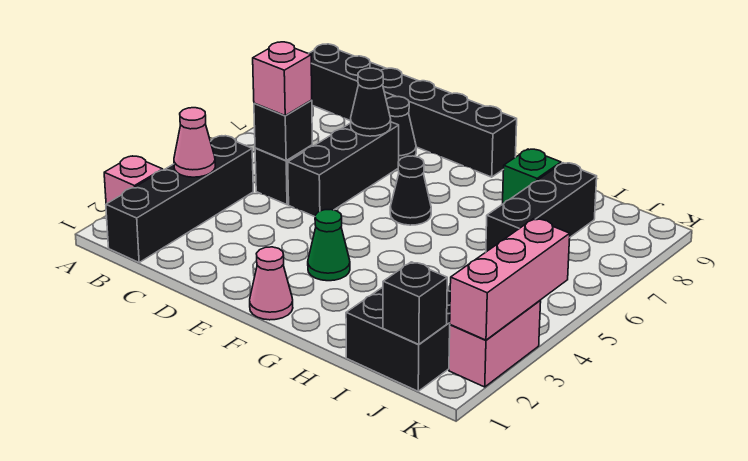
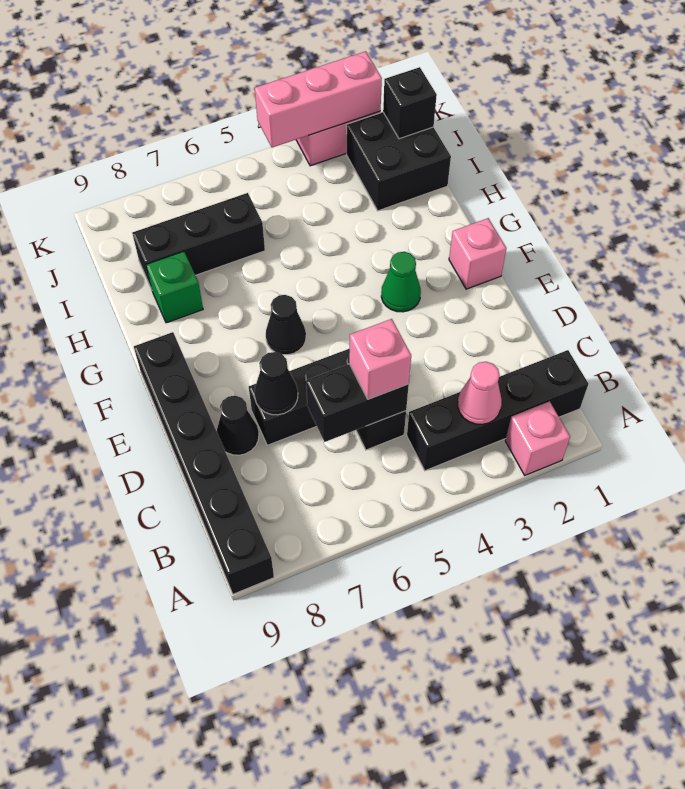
black 1x1 brick [254,100,312,160] -> black 1x2 brick [306,364,409,442]
pink 1x1 cone [250,247,293,320] -> pink 1x1 brick [449,218,506,289]

